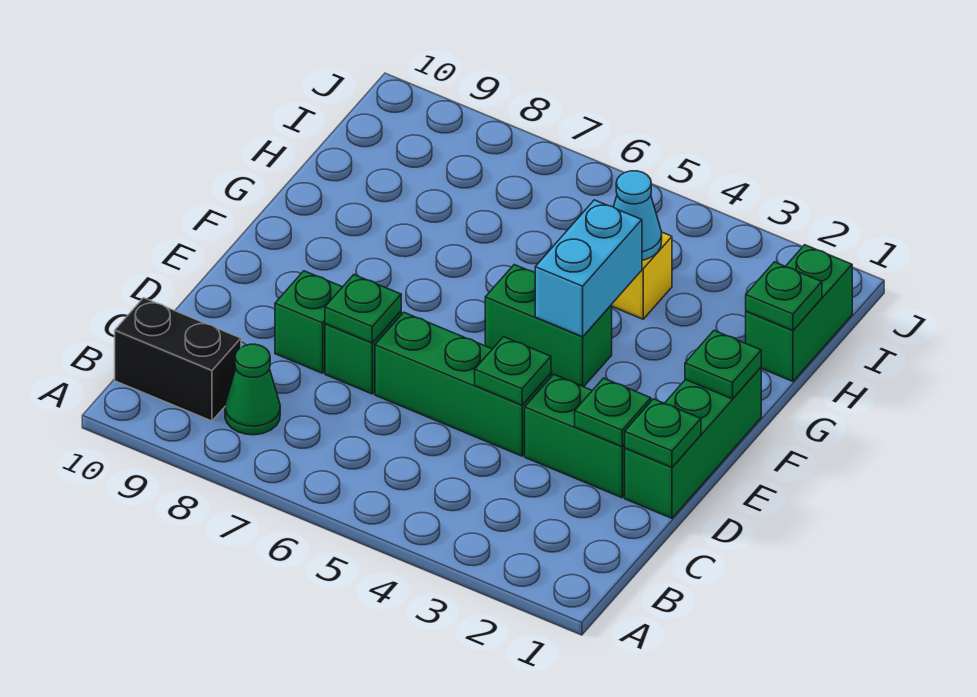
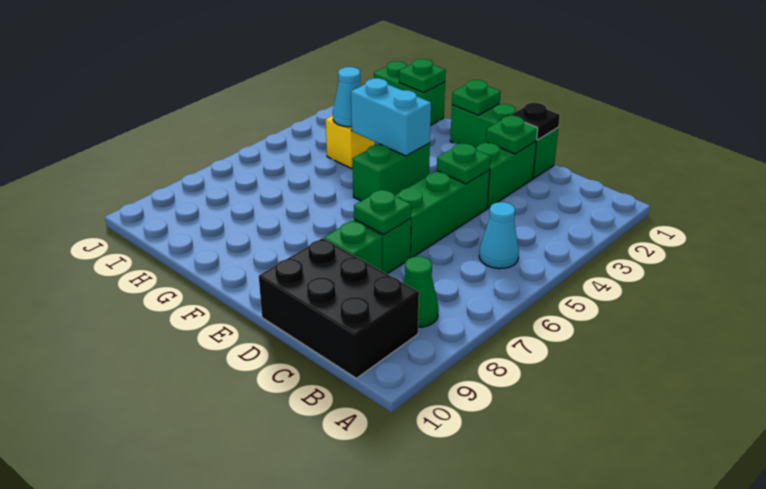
none -> cyan 1x1 cone [479,202,519,269]
black 1x2 brick [115,298,241,421] -> black 2x3 brick [259,238,419,378]
green 1x1 plate [624,399,701,467] -> black 1x1 plate [510,103,560,140]

